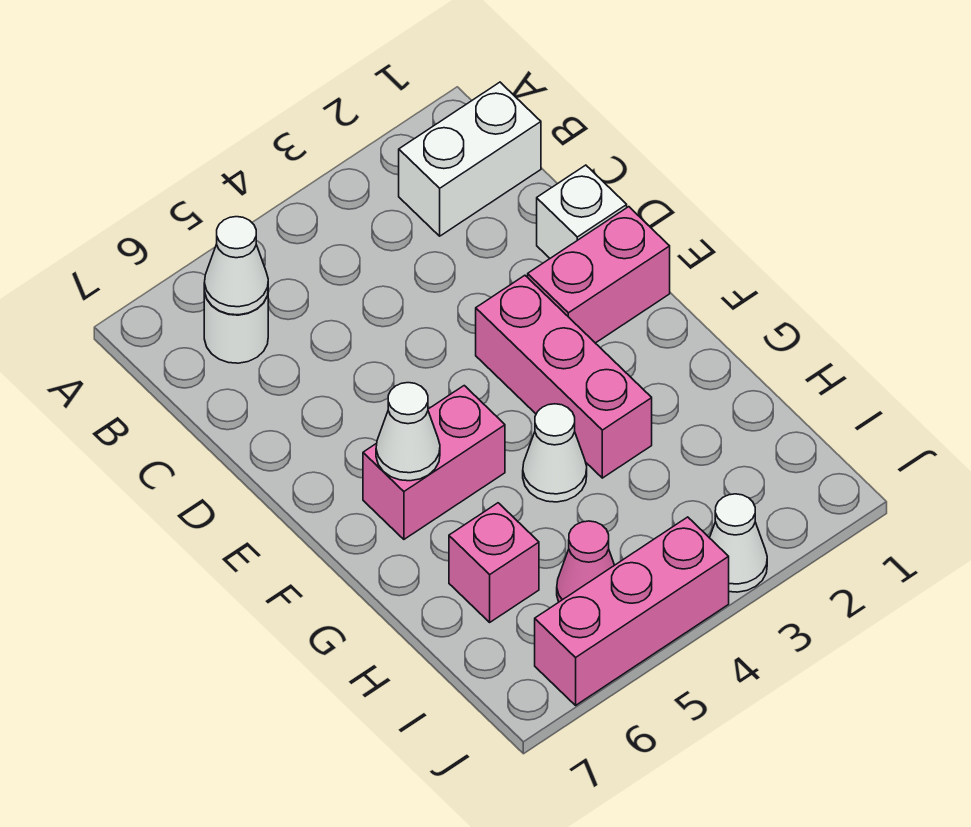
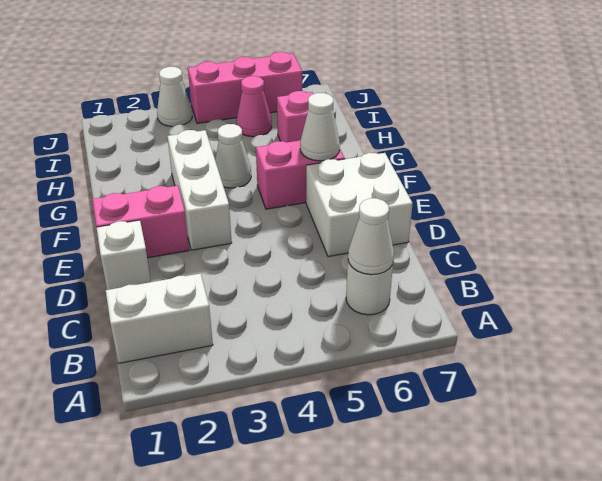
none -> white 2x2 brick [306,153,413,257]
pink 1x3 brick [476,275,652,478] -> white 1x3 brick [167,130,232,250]

